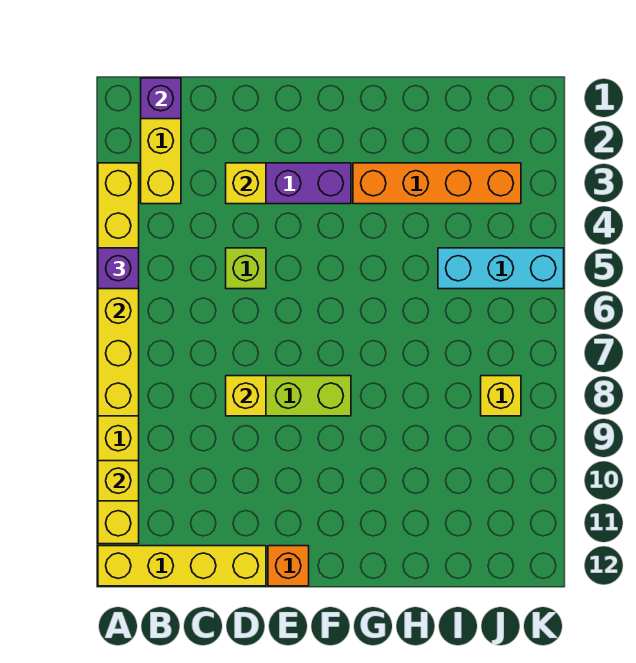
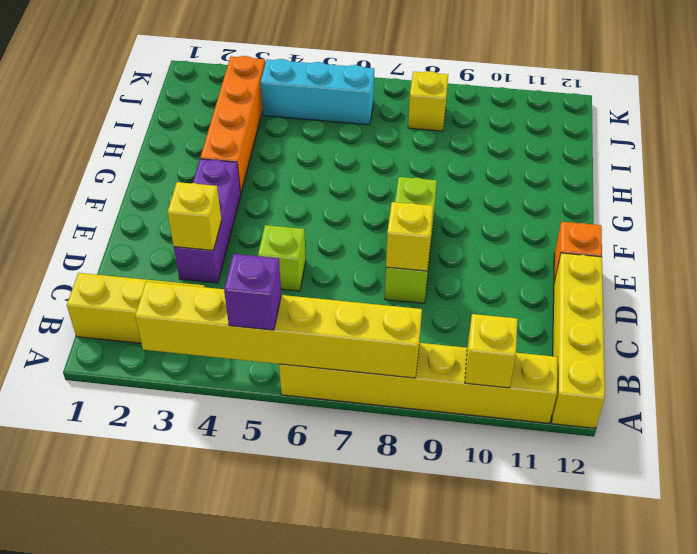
purple 1x1 brick [141,78,181,119] -> none
cyan 1x3 brick [438,248,564,289] -> cyan 1x3 brick turned to [260,59,374,125]

